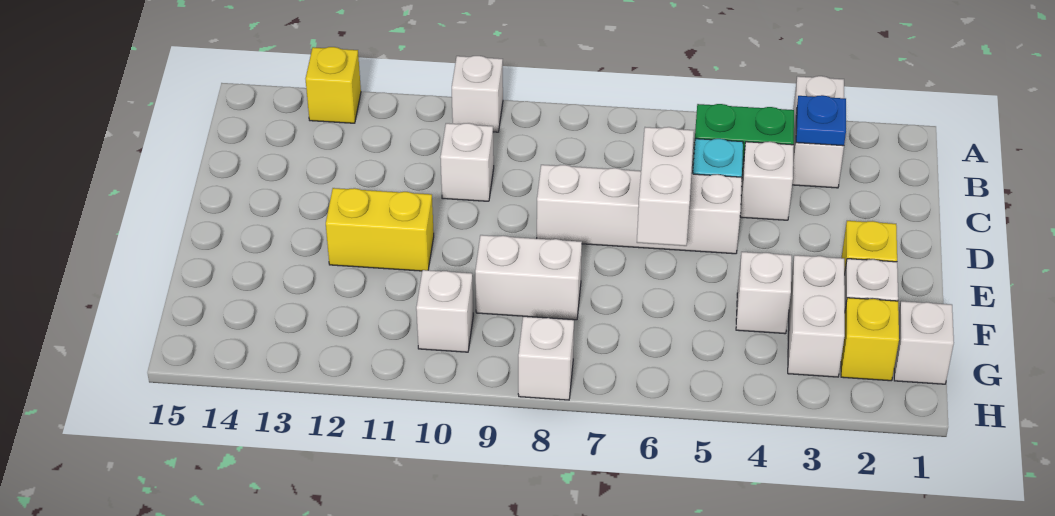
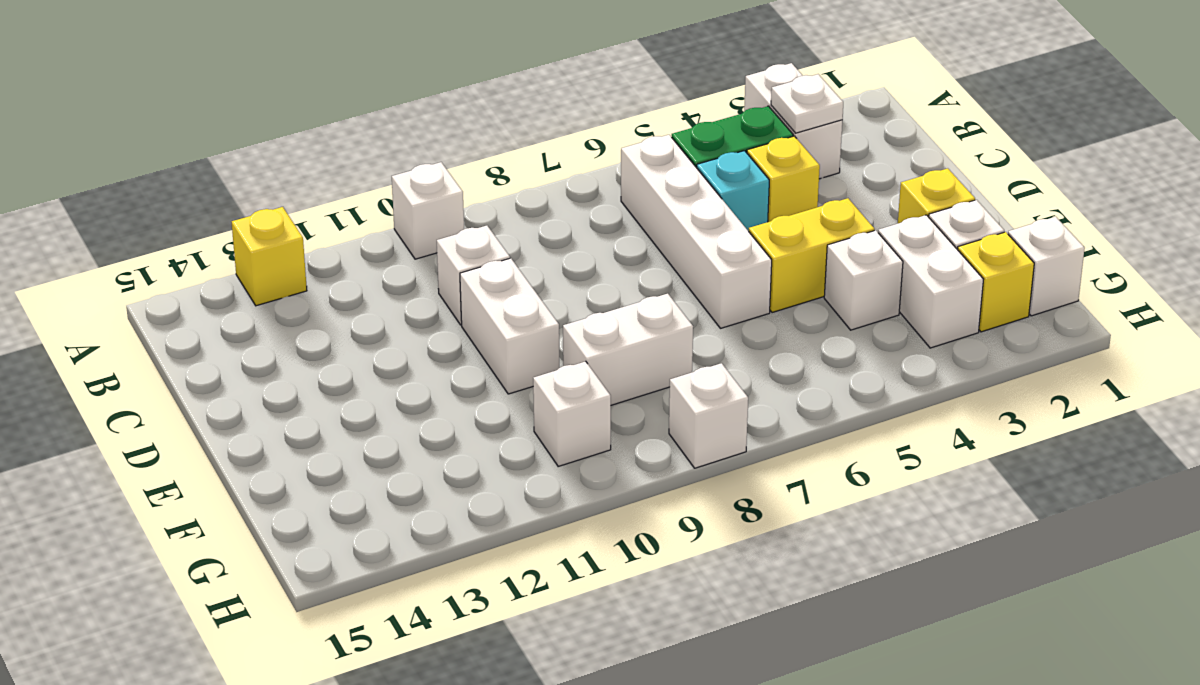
blue 1x1 plate [796,95,846,146] -> white 1x1 plate [771,74,843,133]
white 1x1 brick [740,142,794,220] -> yellow 1x1 brick [747,136,820,222]
white 1x4 brick [537,165,742,254] -> white 1x4 brick turned to [621,135,772,328]
white 1x2 brick [637,127,694,246] -> white 1x2 brick moved to [460,258,560,394]
yellow 1x2 brick [326,188,434,271] -> yellow 1x2 brick moved to [749,198,875,313]

